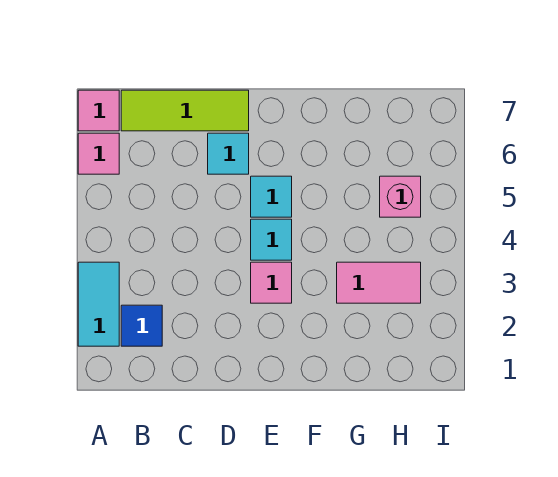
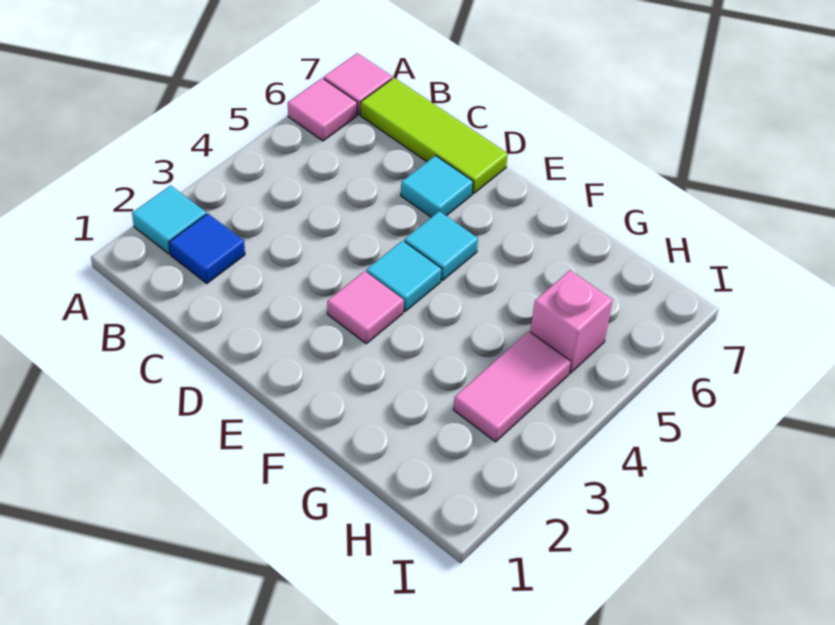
cyan 1x2 tile [78,262,119,346] -> cyan 1x1 tile [132,185,206,254]
pink 1x2 tile [337,262,421,303] -> pink 1x2 tile turned to [453,331,571,442]

